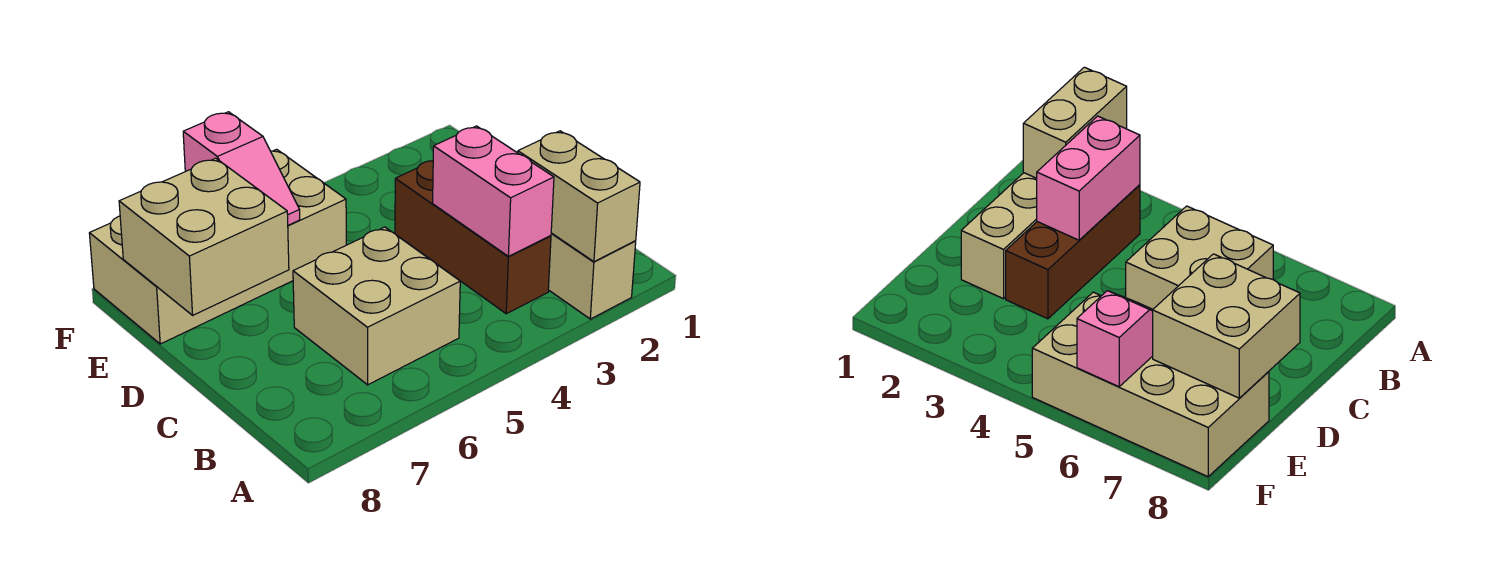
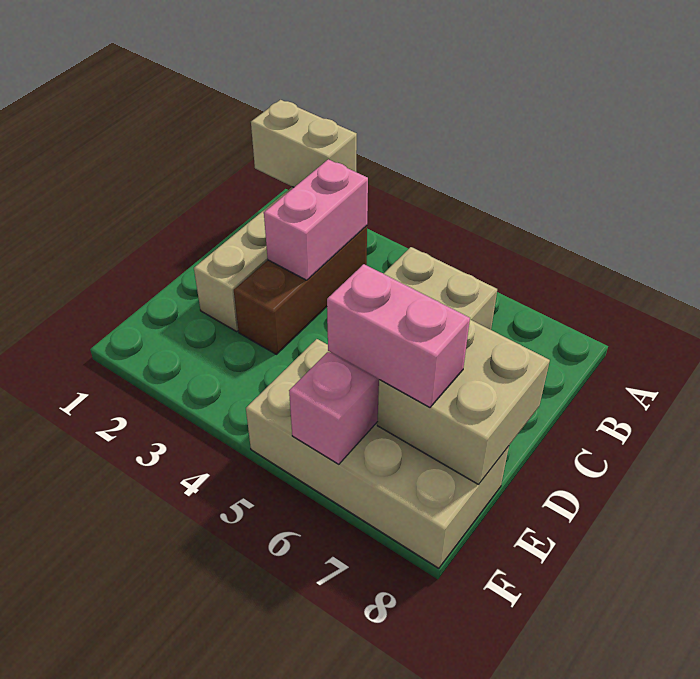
tan 1x2 brick [518,131,640,262] -> tan 1x2 brick turned to [251,100,357,187]
none -> pink 1x2 brick [327,264,470,407]

